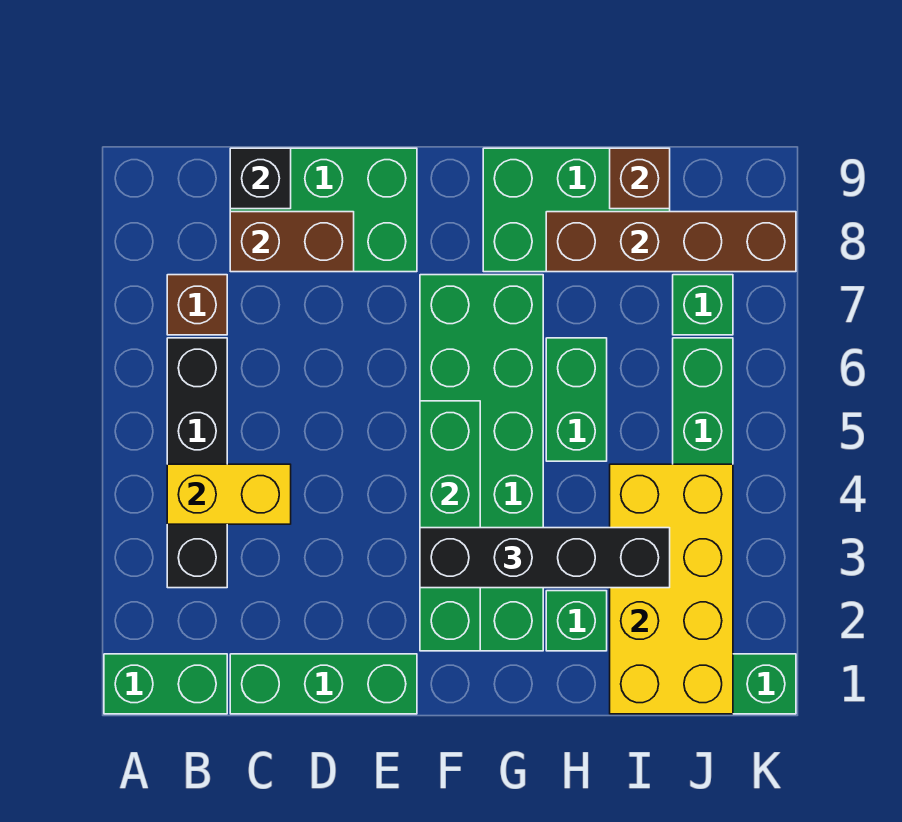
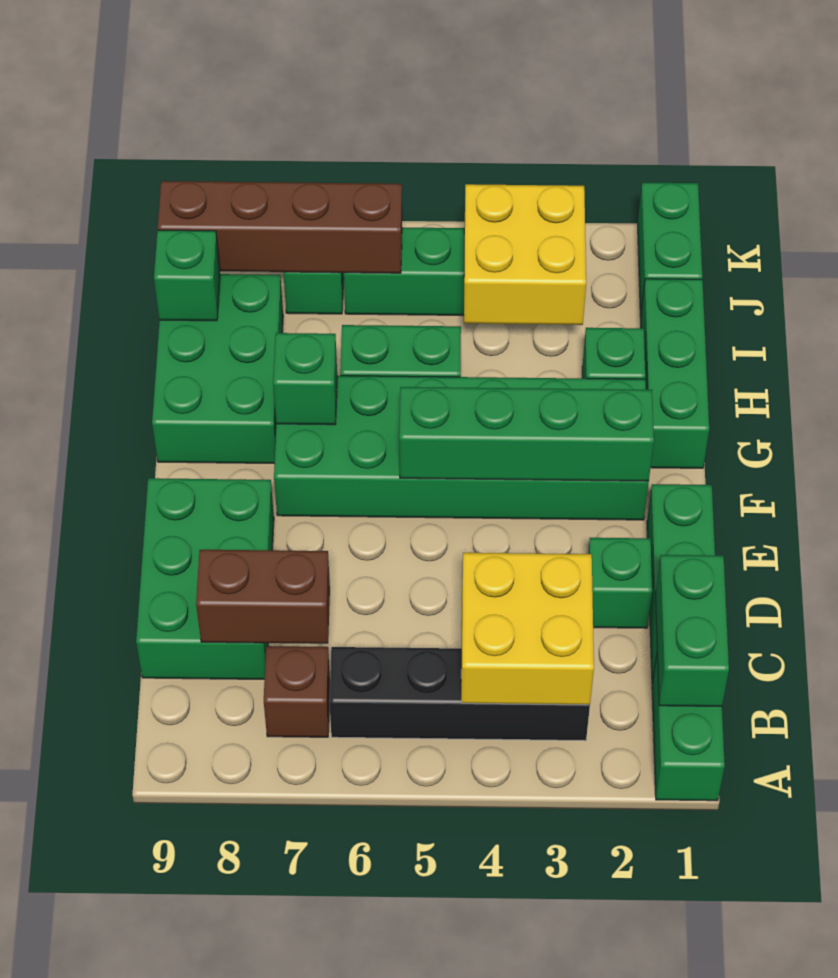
none -> green 1x2 brick [656,555,729,706]
yellow 1x2 brick [167,464,291,524] -> yellow 2x2 brick [461,553,594,705]
brown 1x2 brick [230,212,354,272] -> brown 1x2 brick turned to [196,550,330,644]
black 1x1 brick [230,148,291,209] -> none
none -> green 1x1 brick [588,538,652,628]
black 1x4 brick [420,528,670,588] -> none
none -> green 1x3 brick [641,279,709,468]
none -> green 1x1 brick [273,333,337,425]
brown 1x4 brick [546,212,796,272] -> brown 1x4 brick turned to [158,181,402,273]
yellow 2x4 brick [610,464,733,714] -> yellow 2x2 brick [464,184,586,325]
brown 1x1 brick [610,148,670,209] -> green 1x1 brick [154,230,220,321]

